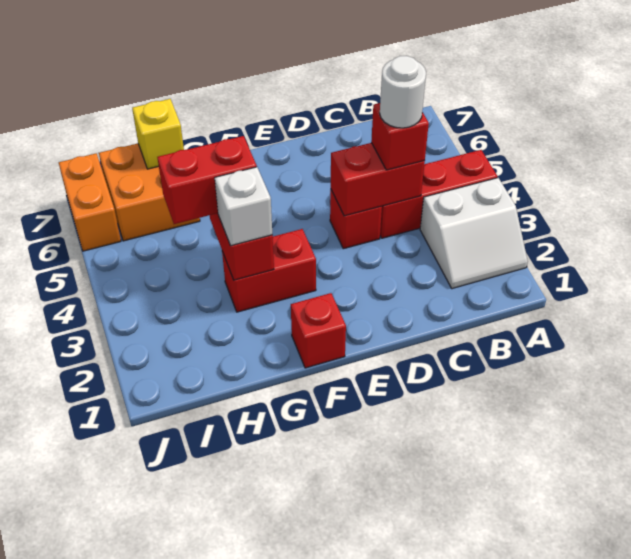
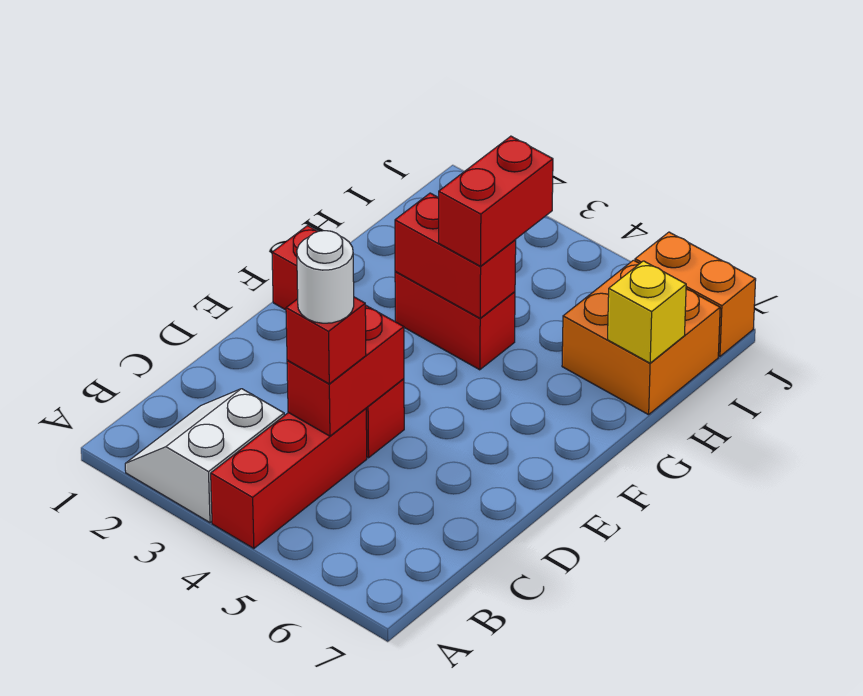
red 1x2 brick [222,229,316,312] -> red 1x2 brick turned to [395,272,515,370]
white 1x1 brick [215,167,272,246] -> none

